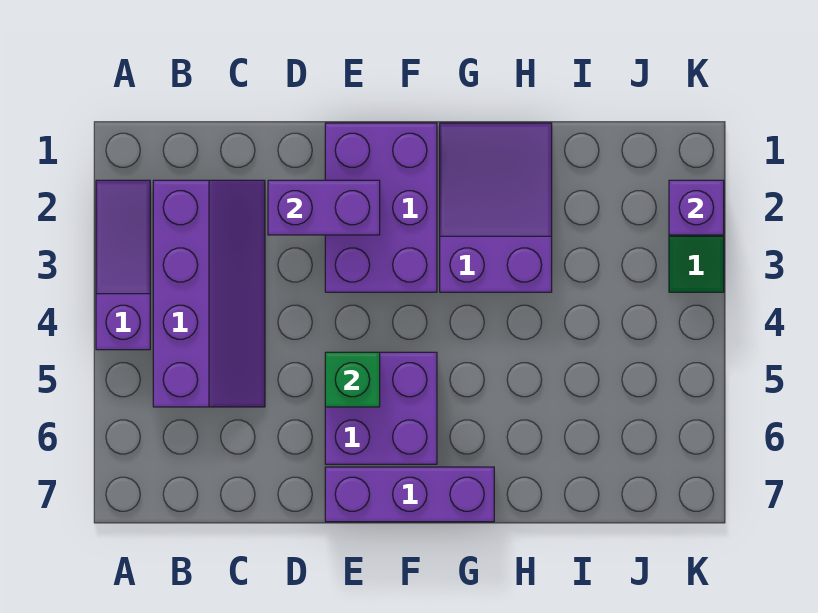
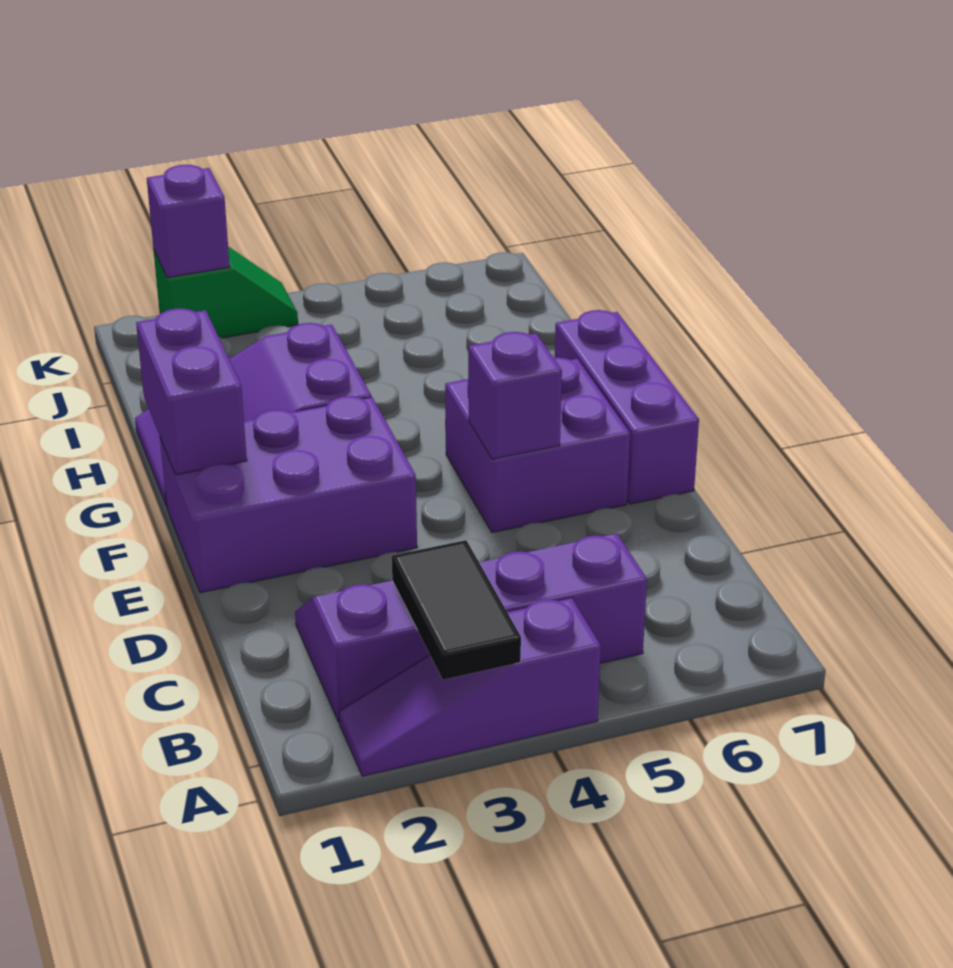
none -> black 1x2 tile [392,540,521,680]
purple 1x2 brick [268,180,380,235] -> purple 1x2 brick moved to [136,308,247,475]
green 1x1 brick [325,352,380,407] -> purple 1x1 brick [468,332,562,459]

